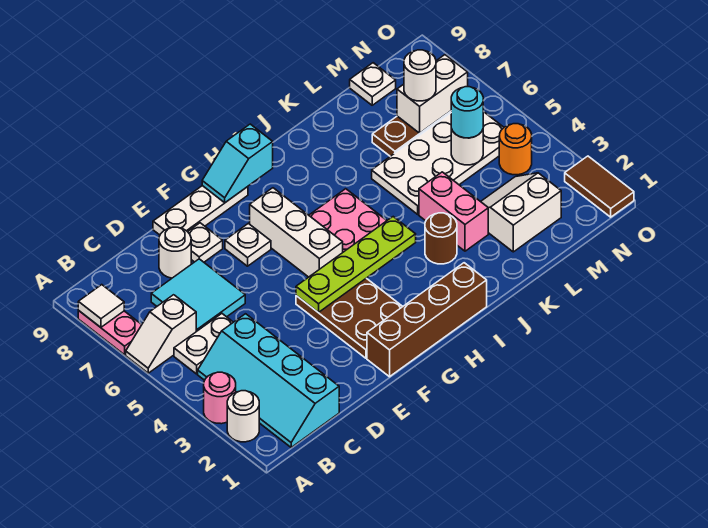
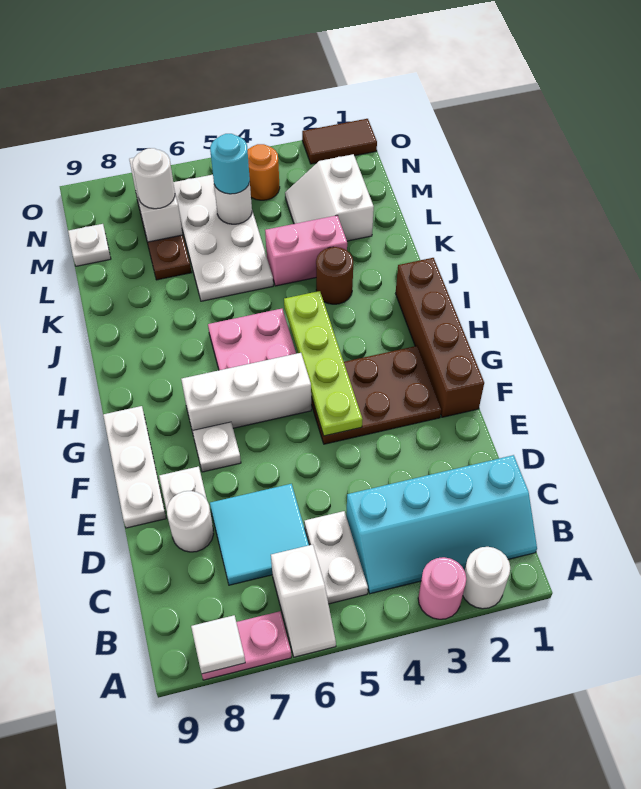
cyan 1x2 slope [202,124,273,203] -> none

